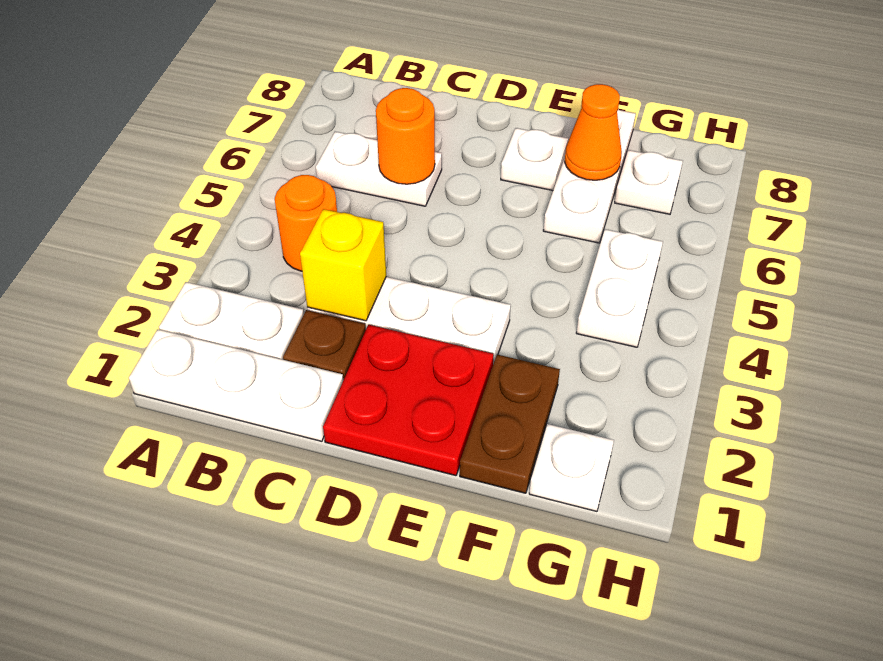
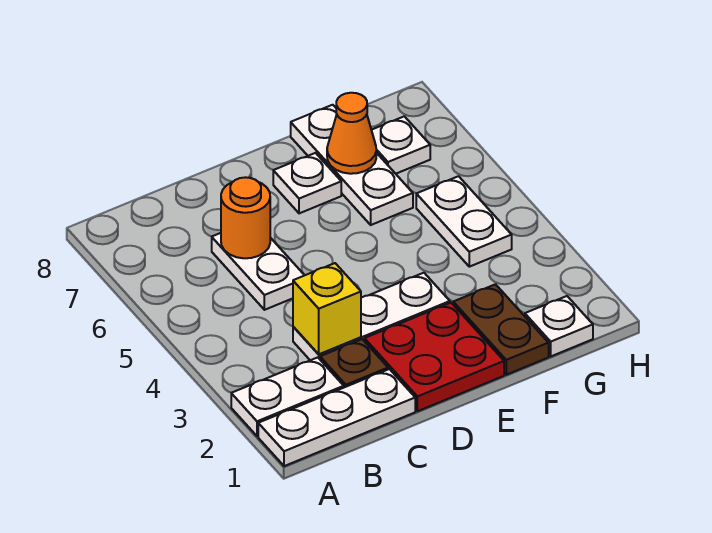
orange 1x1 round brick [275,175,337,271] -> none
white 1x2 plate [316,132,442,206] -> white 1x2 plate turned to [212,233,304,310]

